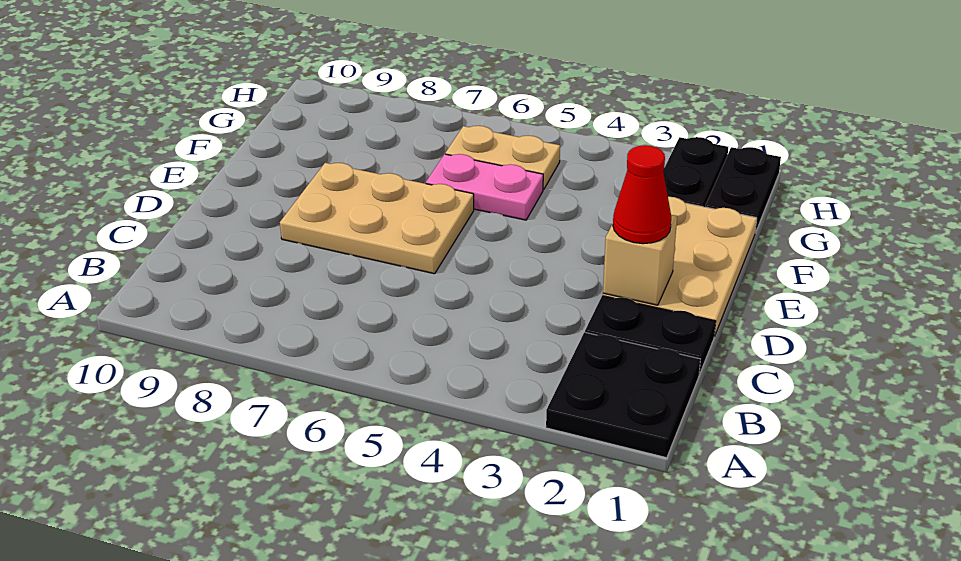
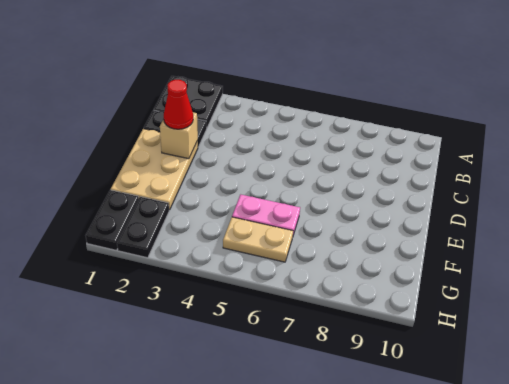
tan 2x3 plate [280,163,474,274] -> none

